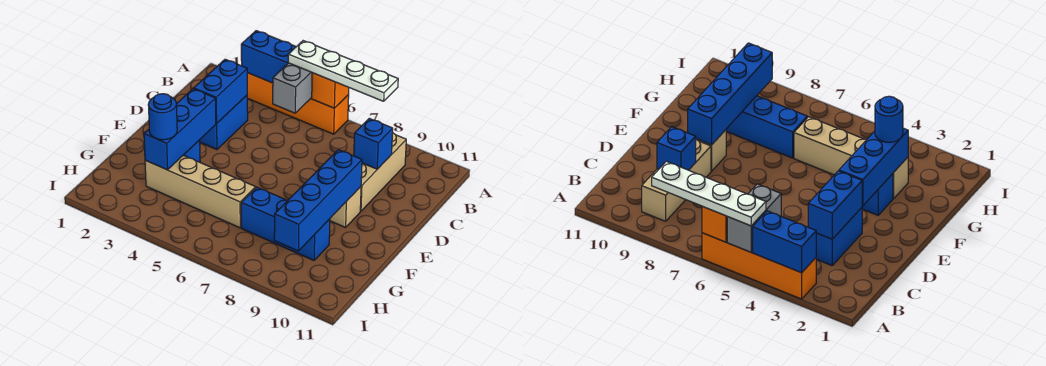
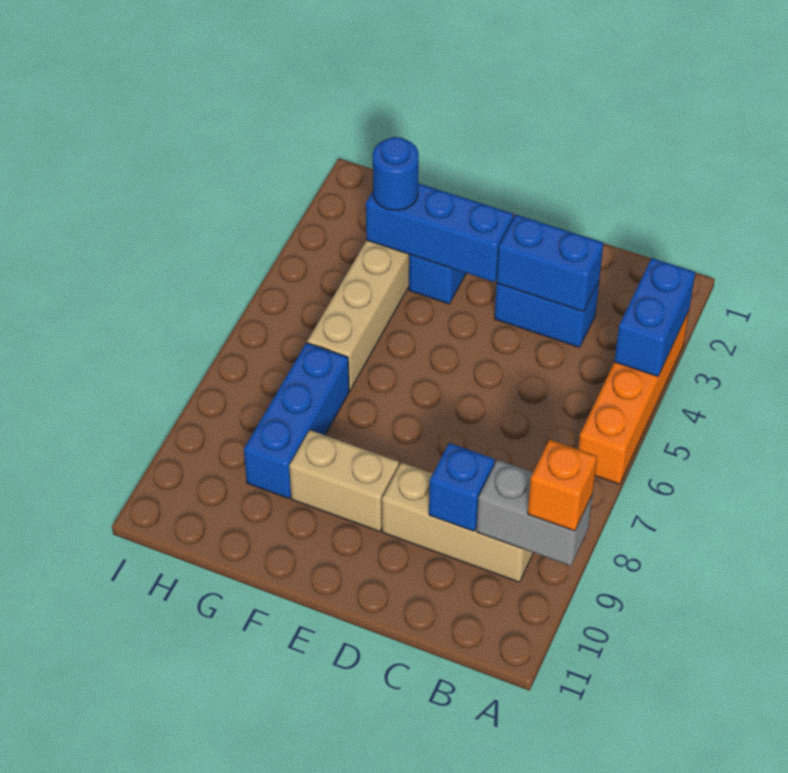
grey 1x2 brick [273,63,312,113] -> grey 1x2 brick moved to [477,460,593,566]
white 1x4 plate [288,41,398,101] -> none
orange 1x1 brick [312,73,349,108] -> orange 1x1 brick moved to [528,440,597,531]
tan 1x1 brick [330,187,361,228] -> tan 1x2 brick [289,430,399,532]
blue 1x4 brick [274,150,362,251] -> none

